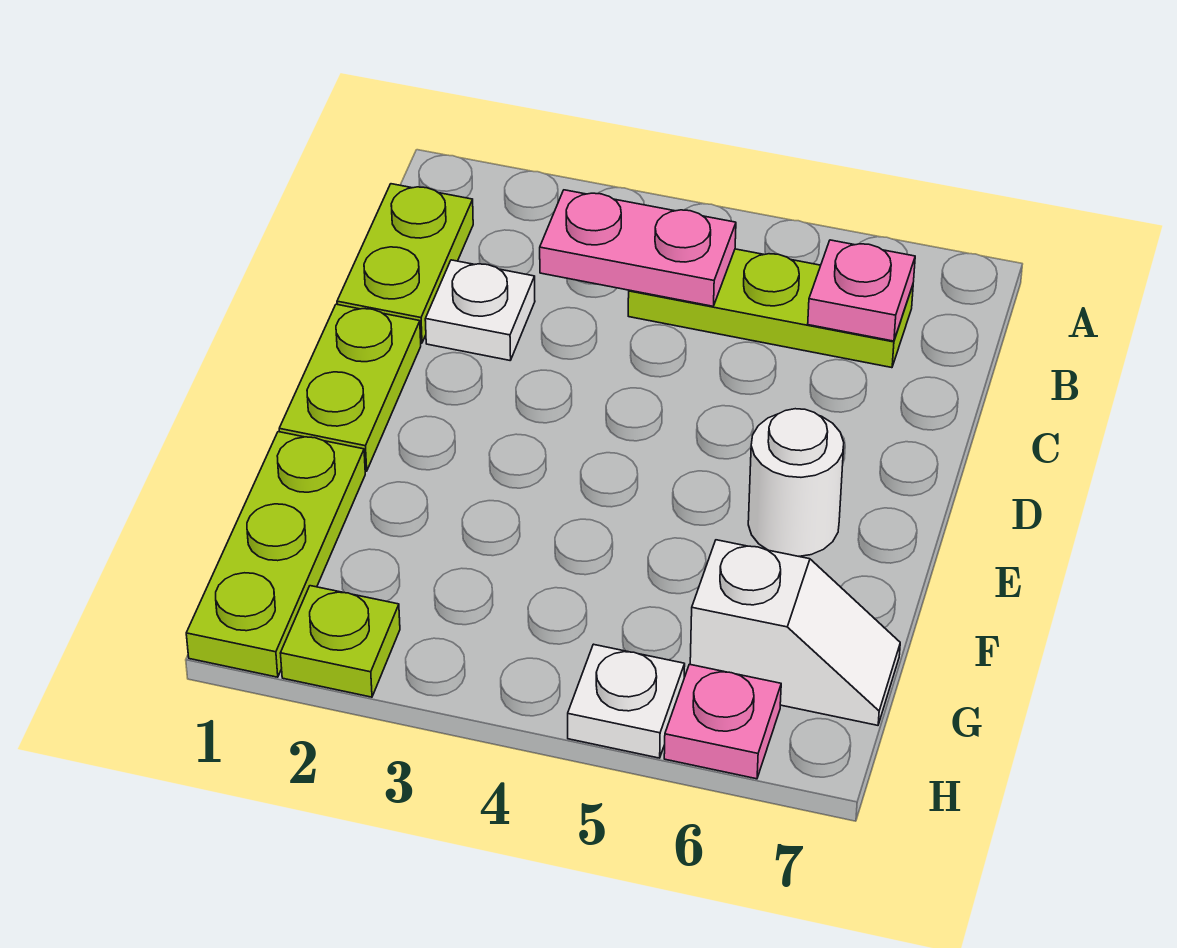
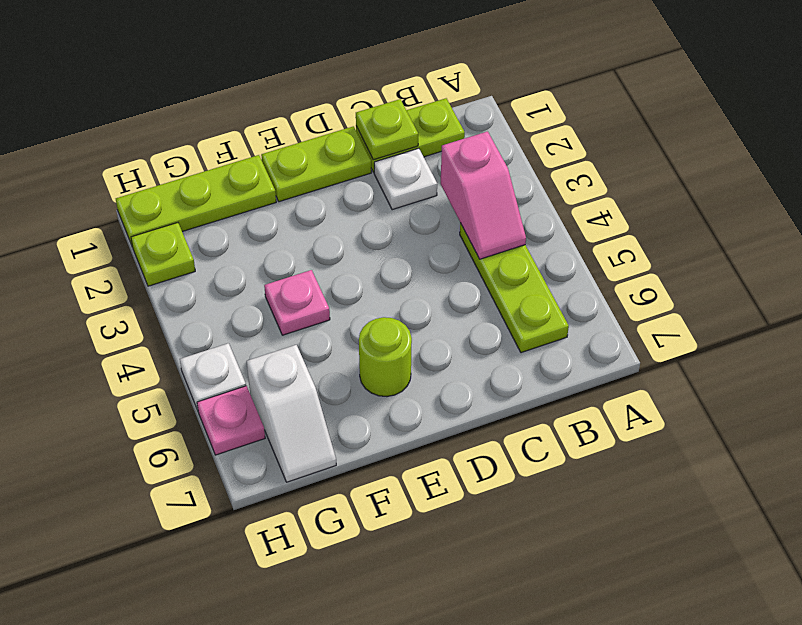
pink 1x2 plate [540,190,736,306] -> pink 1x2 slope [441,131,526,259]
pink 1x1 plate [808,240,915,341] -> pink 1x1 plate moved to [264,270,330,335]
none -> lime 1x1 plate [356,99,418,160]
white 1x1 round brick [748,409,844,556] -> lime 1x1 round brick [359,317,412,397]

